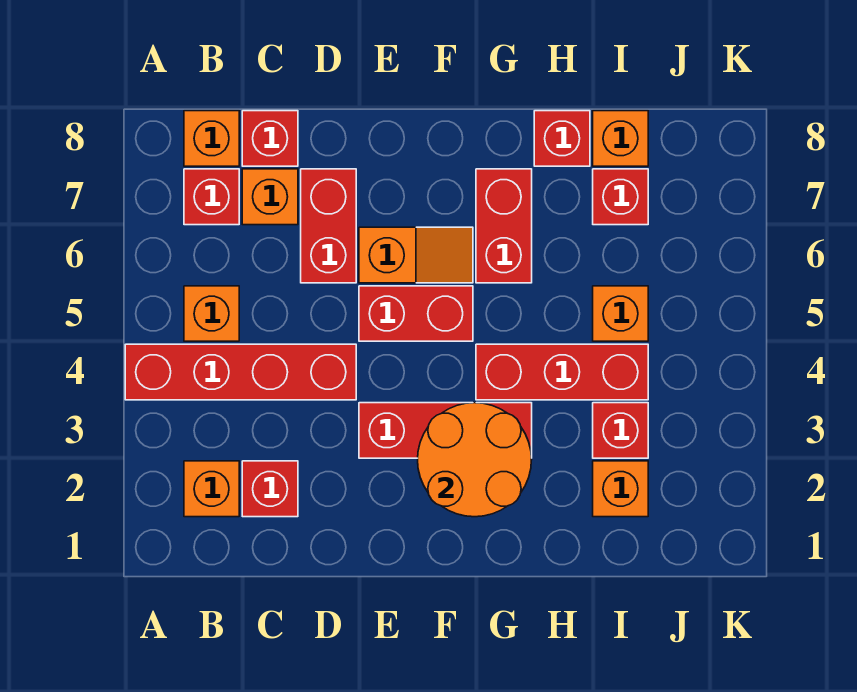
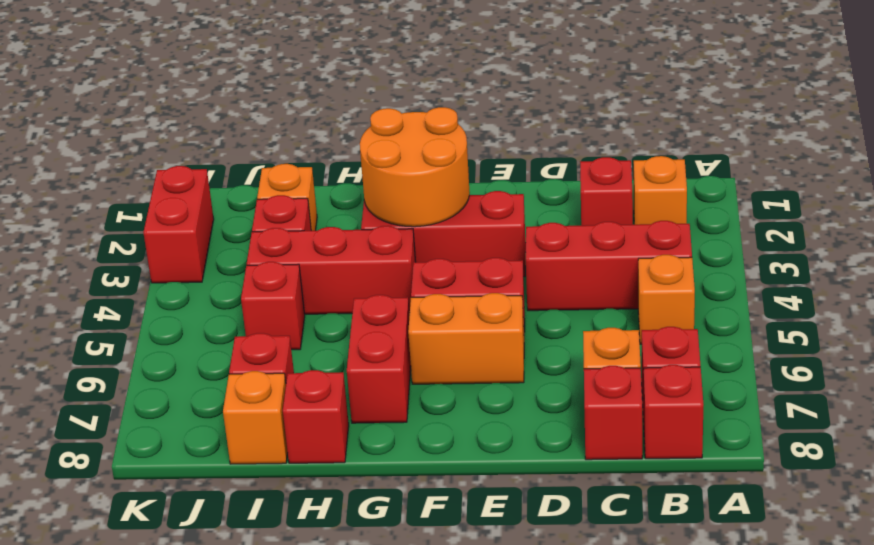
red 1x4 brick [125,344,356,400] -> red 1x3 brick [526,221,692,311]
orange 1x1 brick [184,111,239,166] -> red 1x1 brick [643,365,703,459]
red 1x2 brick [301,169,356,283] -> red 1x2 brick moved to [143,166,214,283]
orange 1x2 slope [359,227,473,283] -> orange 1x2 brick [408,293,524,384]
orange 1x1 brick [593,286,648,341] -> red 1x1 brick [241,262,305,350]

